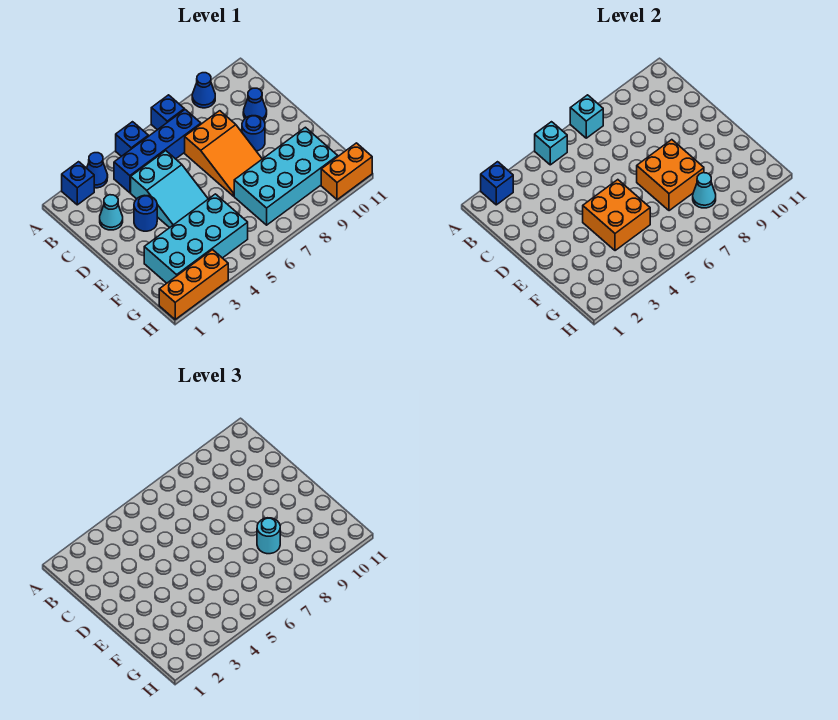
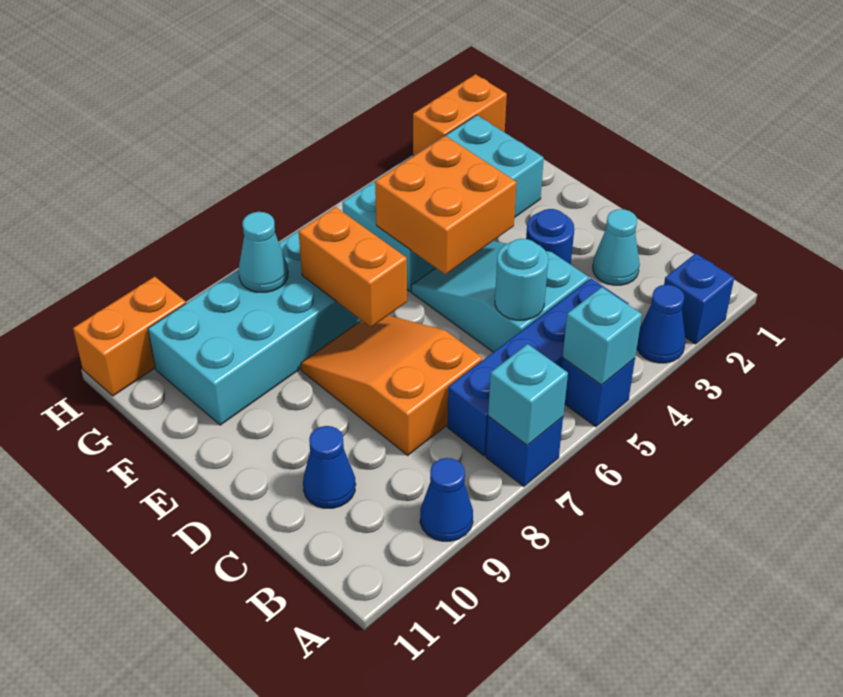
blue 1x1 brick [481,162,513,205] -> none
blue 1x1 round brick [242,116,265,151] -> none
orange 2x2 brick [637,140,704,211] -> orange 1x2 brick [299,207,407,327]
cyan 1x1 round brick [257,518,280,554] -> cyan 1x1 round brick moved to [495,239,548,320]
orange 1x3 brick [159,250,228,319] -> orange 1x2 brick [413,74,507,156]

